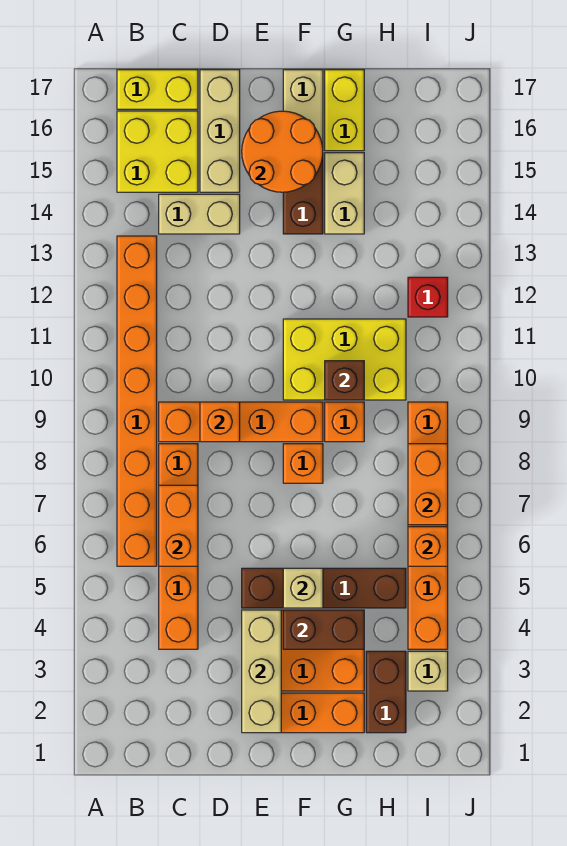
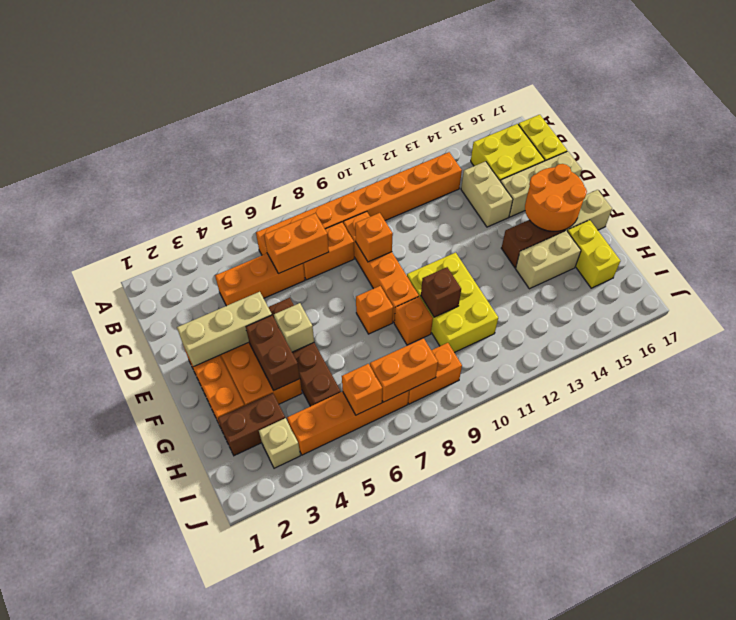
yellow 1x2 brick [325,70,364,151] -> yellow 1x2 brick turned to [567,220,620,288]
red 1x1 brick [408,277,448,317] -> none

